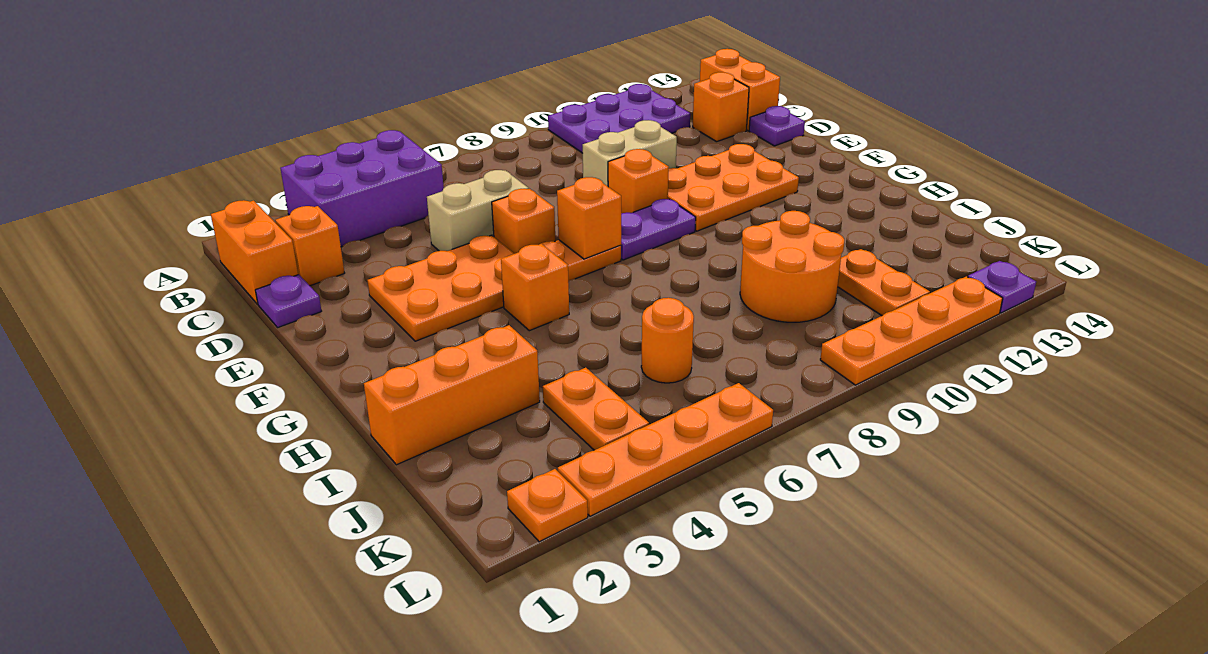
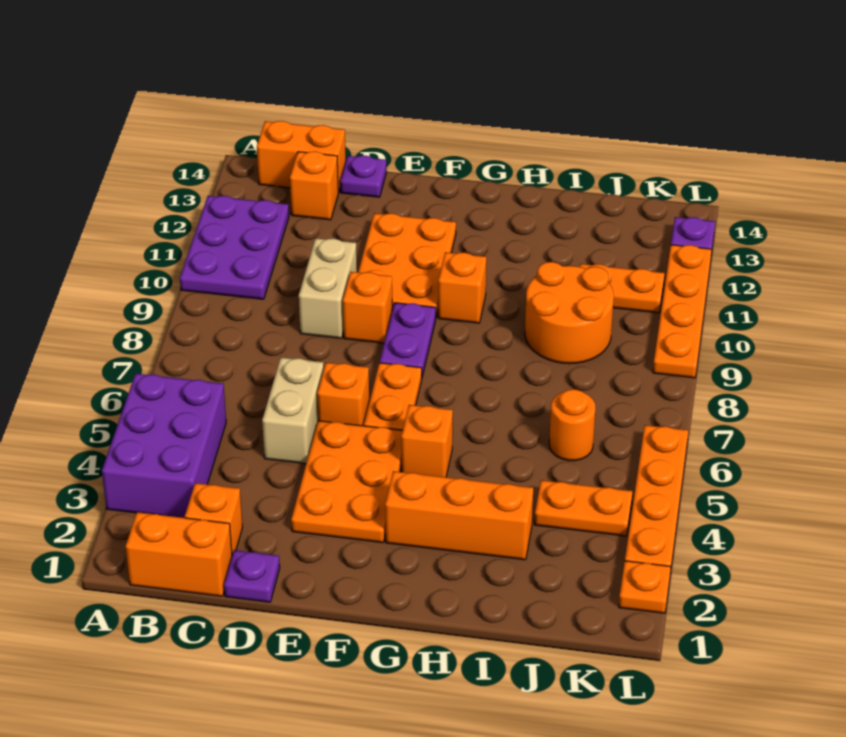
orange 1x1 brick [557,177,621,259] -> orange 1x1 brick moved to [438,252,486,323]
orange 1x3 brick [364,325,540,465] -> orange 1x3 brick turned to [385,471,533,560]

